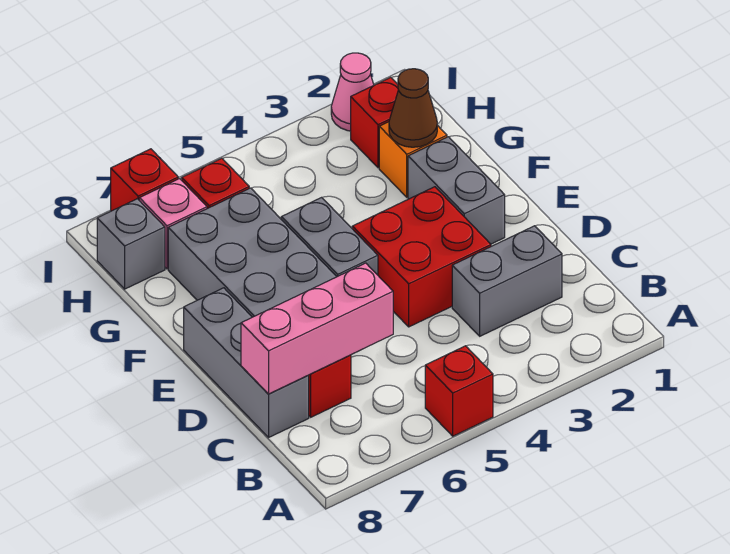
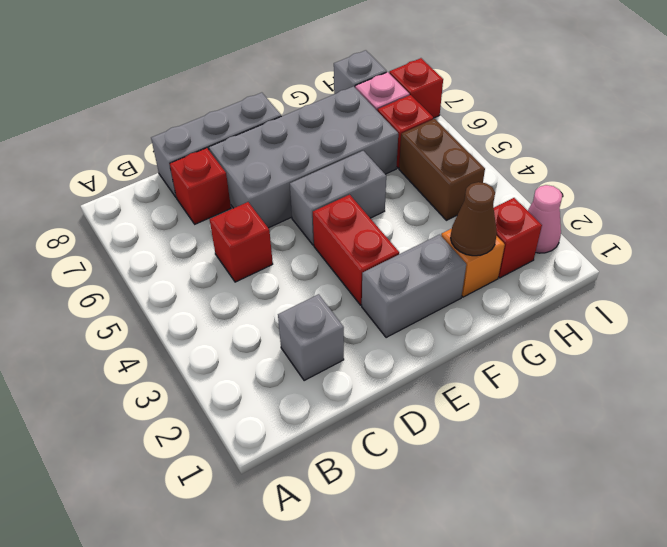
red 1x1 brick [425,346,493,436] -> red 1x1 brick moved to [210,202,273,282]
grey 1x2 brick [452,226,562,336] -> grey 1x1 brick [278,294,344,381]
pink 1x3 brick [241,263,393,394] -> none
red 2x2 brick [352,187,491,327] -> red 1x2 brick [313,195,399,305]
none -> brown 1x2 brick [399,119,485,220]

